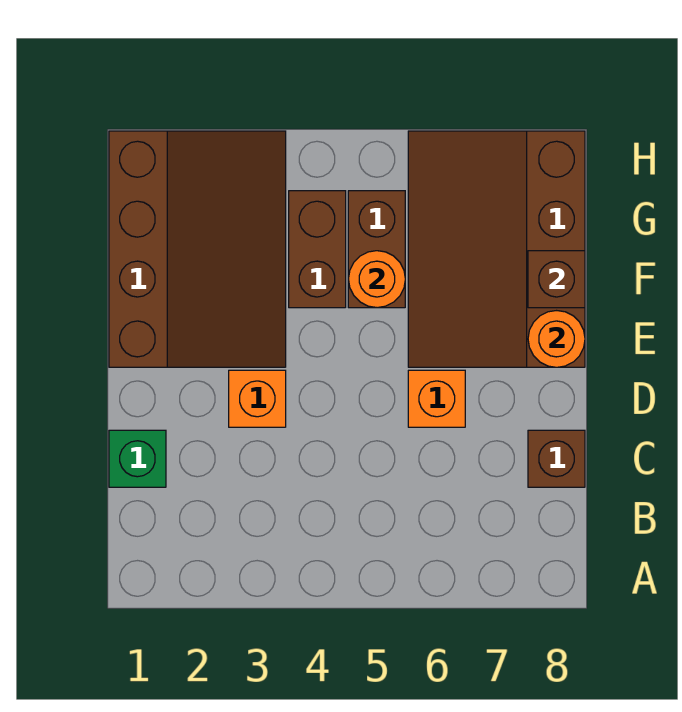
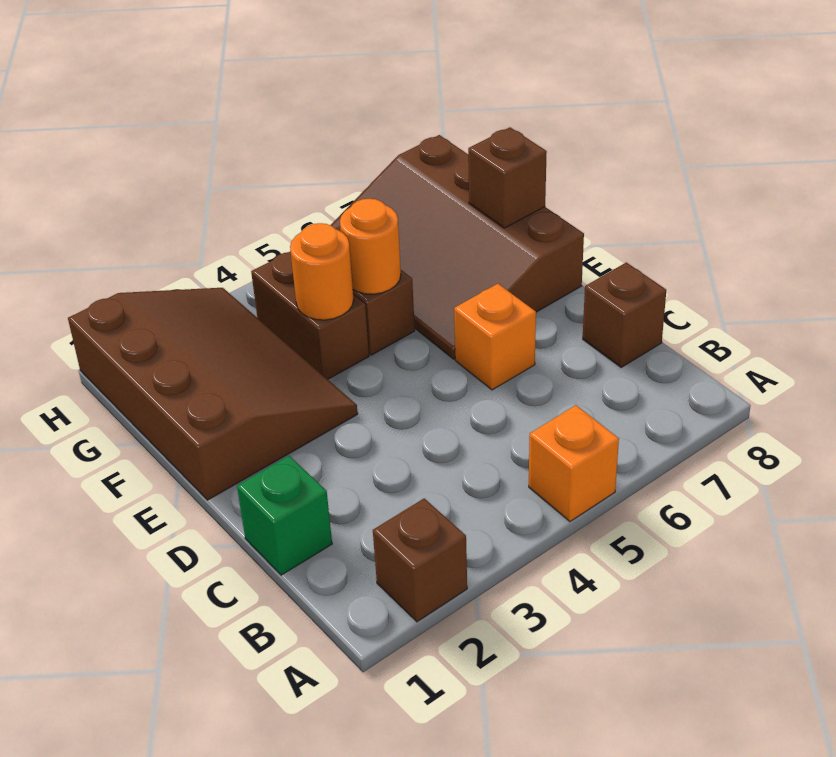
none -> brown 1x1 brick [373,498,467,622]
orange 1x1 brick [229,370,286,427] -> orange 1x1 brick moved to [529,405,619,522]
orange 1x1 round brick [528,311,585,367] -> orange 1x1 round brick moved to [290,223,354,320]

